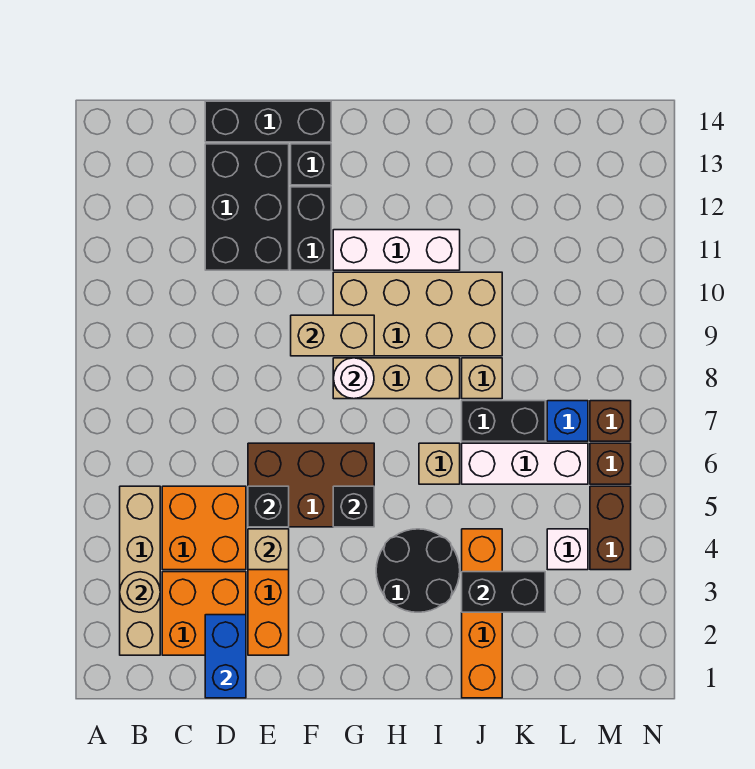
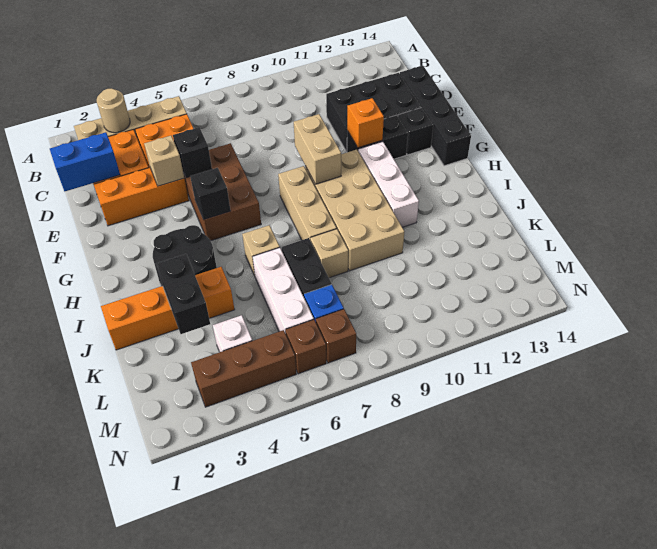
black 1x3 brick [205,101,331,142] -> black 1x4 brick [400,66,471,166]
none -> orange 1x1 brick [347,98,384,148]
white 1x1 round brick [333,358,374,399] -> none
brown 1x2 brick [590,486,631,570] -> brown 1x3 brick [191,330,296,407]

